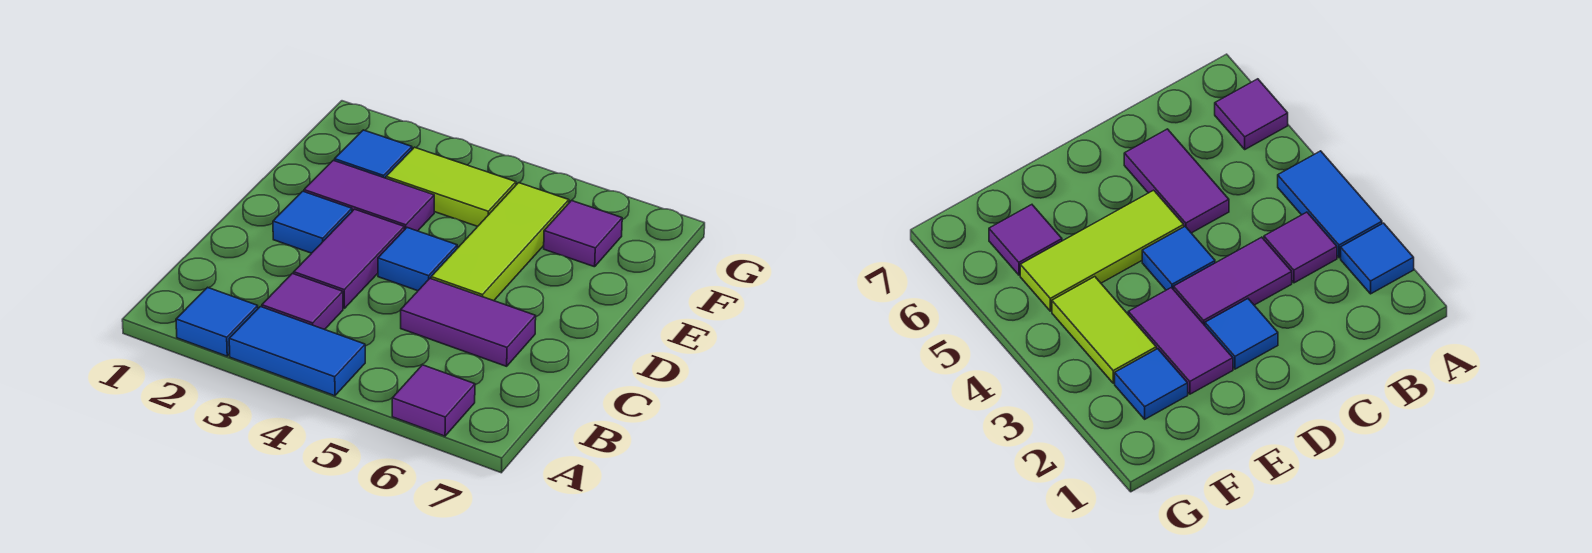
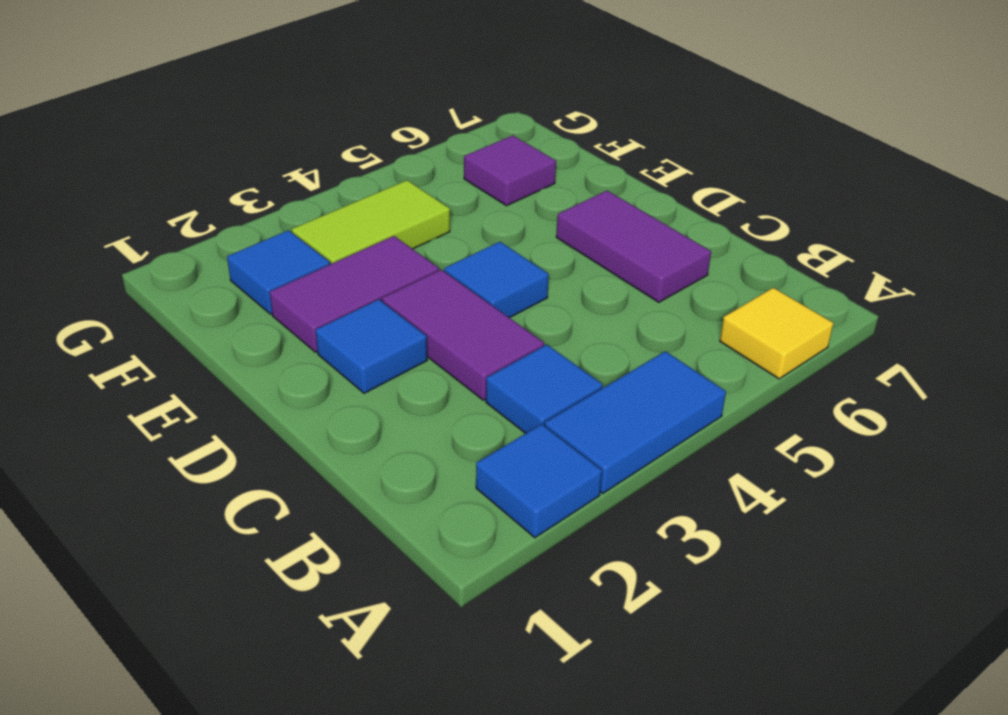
purple 1x1 tile [392,365,475,436] -> yellow 1x1 tile [720,288,834,379]
purple 1x1 tile [262,273,343,330] -> blue 1x1 tile [486,345,603,433]
purple 1x2 tile [401,278,536,366] -> purple 1x2 tile turned to [556,191,711,302]
lime 1x3 tile [431,183,569,301] -> none

